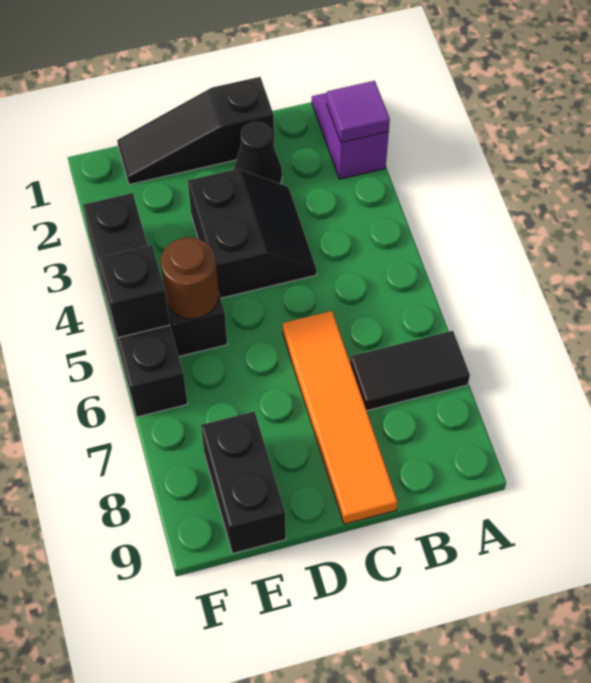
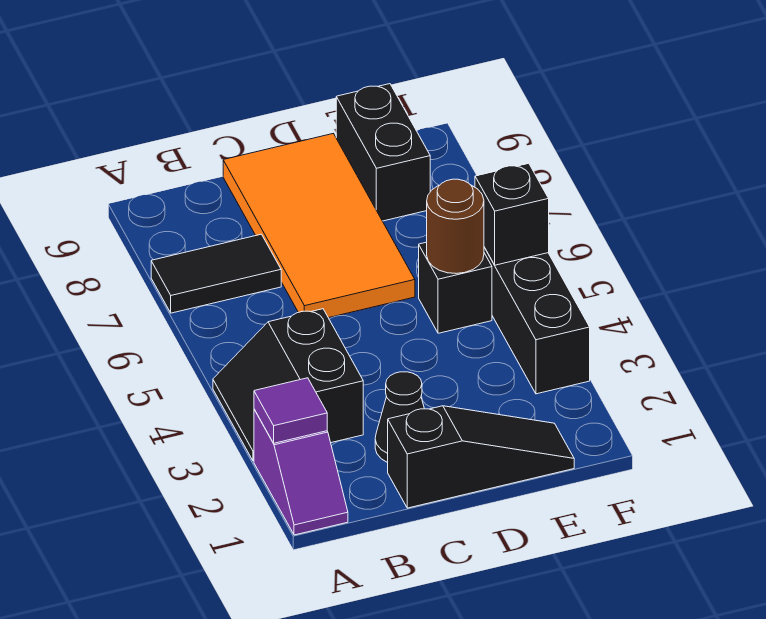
black 2x2 slope [188,169,316,298] -> black 2x2 slope moved to [213,309,363,461]
orange 1x4 tile [283,311,397,524] -> orange 2x4 tile [223,134,415,318]

